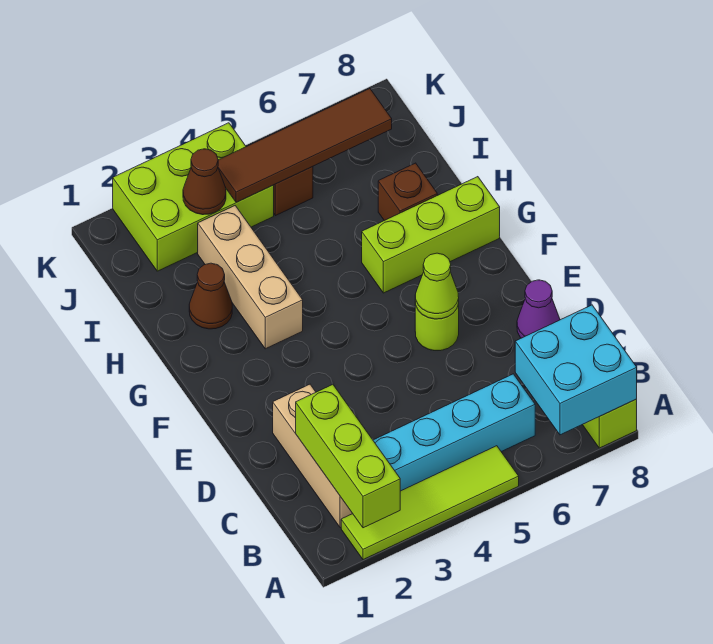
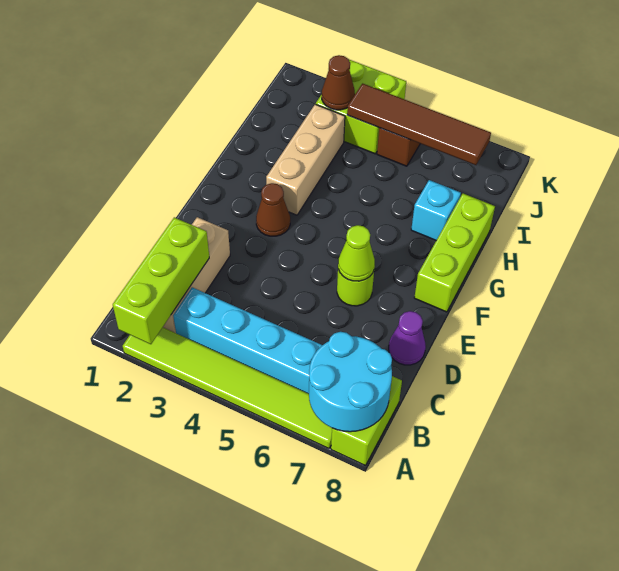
lime 1x4 tile [341,446,519,560] -> lime 1x6 tile [123,328,332,448]
cyan 2x2 brick [515,305,637,435] -> cyan 2x2 round brick [309,332,392,432]
lime 1x3 brick [362,177,500,293] -> lime 1x3 brick turned to [414,194,495,312]
brown 1x1 cone [189,263,232,329] -> brown 1x1 cone moved to [256,183,290,236]
brown 1x1 brick [378,163,437,221] -> cyan 1x1 brick [411,180,461,240]
lime 2x3 brick [113,123,274,271] -> lime 2x2 brick [316,60,406,154]

